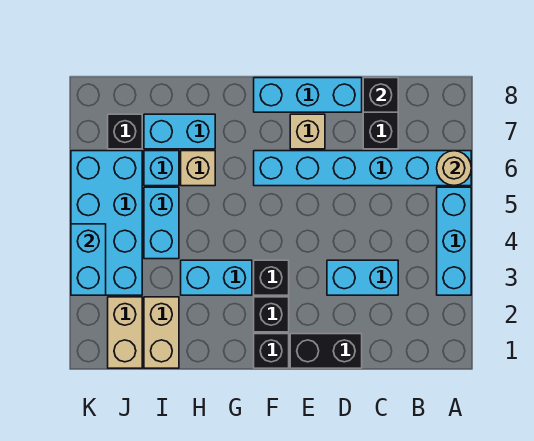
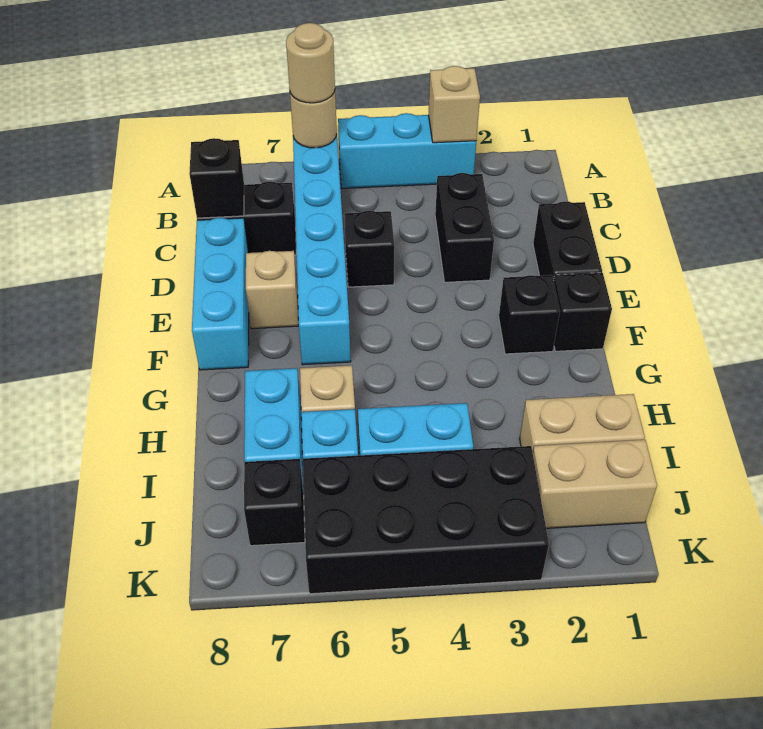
none -> tan 1x1 brick [429,66,480,143]
none -> tan 1x1 round brick [286,23,335,103]
cyan 1x2 brick [327,260,398,295] -> black 1x2 brick [435,173,494,282]
black 1x1 brick [254,260,289,295] -> black 1x1 brick moved to [345,211,394,287]
cyan 1x2 brick [181,260,252,295] -> none
cyan 2x4 brick [71,151,142,295] -> black 2x4 brick [303,446,549,594]
cyan 1x2 brick [71,224,106,295] -> none

